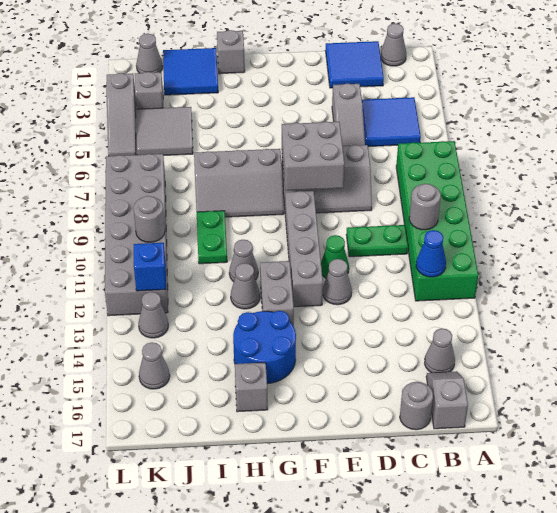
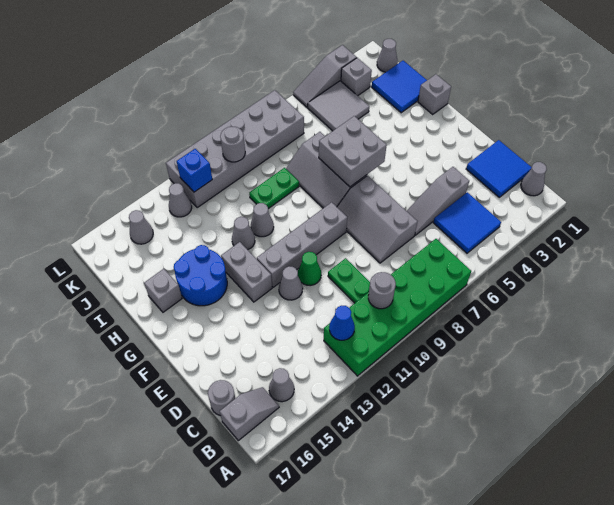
grey 2x2 brick [282,122,345,191] -> grey 2x2 brick moved to [319,116,387,187]
grey 1x2 brick [260,261,294,326] -> grey 1x2 brick turned to [221,242,272,302]

